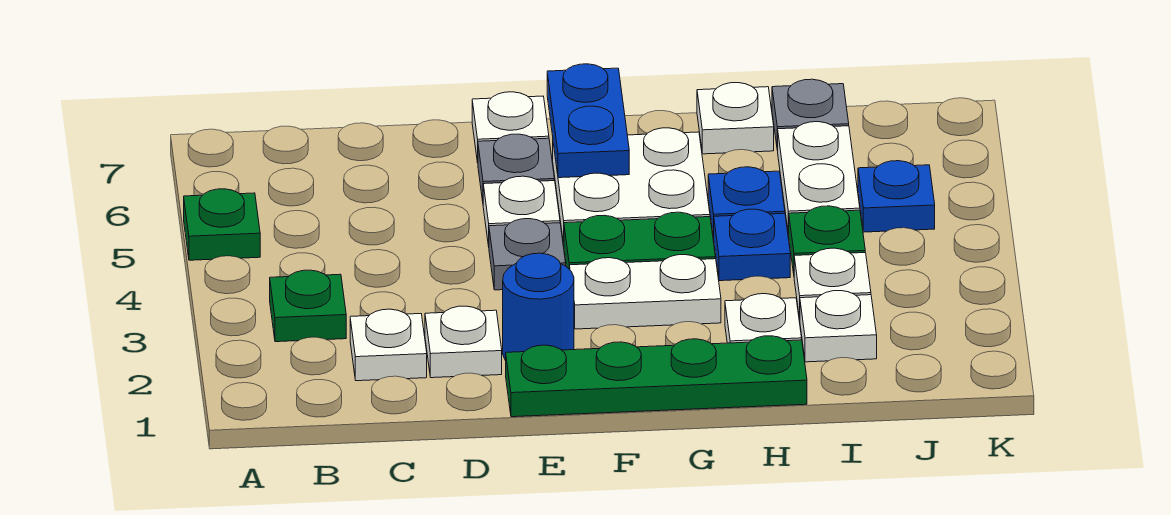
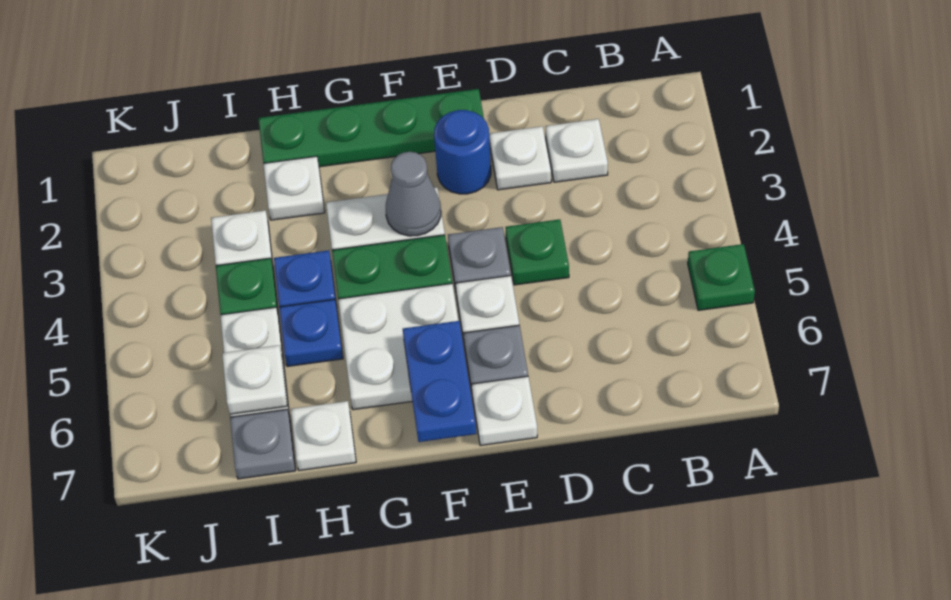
green 1x1 plate [270,270,346,342] -> green 1x1 plate moved to [506,219,569,285]
none -> grey 1x1 cone [386,152,441,236]
white 1x1 plate [800,291,877,362] -> white 1x1 plate moved to [222,345,287,414]
blue 1x1 plate [858,161,935,232] -> none

